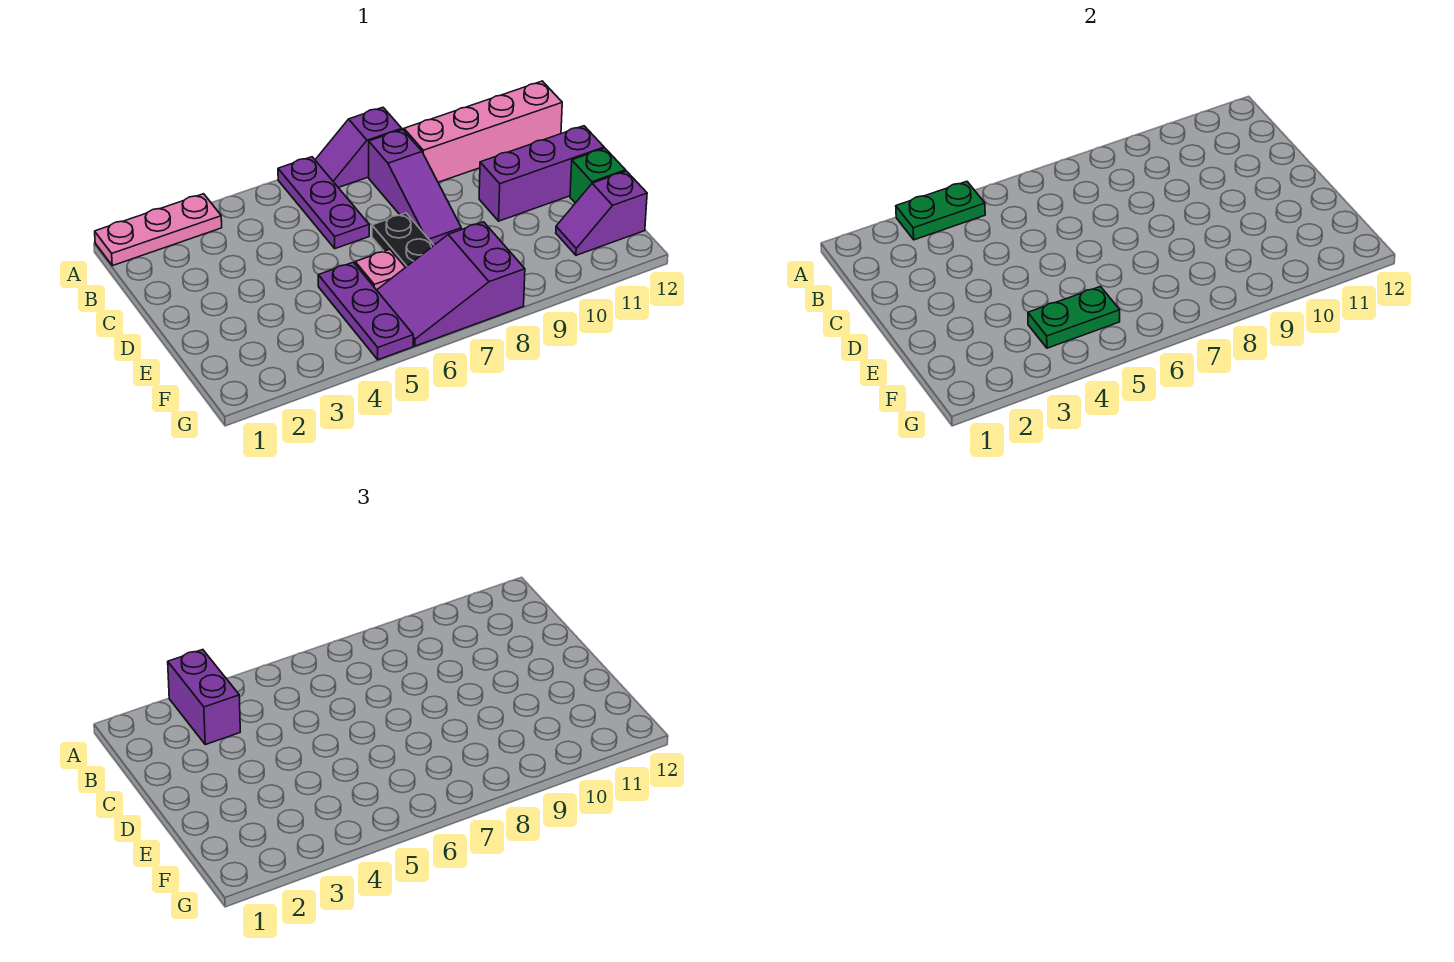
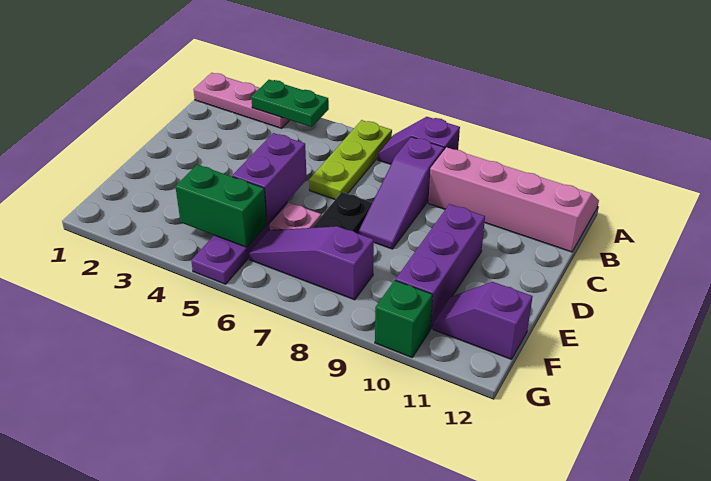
purple 1x2 brick [168,650,240,745] -> purple 1x2 brick moved to [232,133,307,223]
purple 1x3 plate [278,157,369,249] -> lime 1x3 plate [309,120,392,199]
purple 1x3 brick [479,126,604,221] -> purple 1x3 brick turned to [396,204,485,329]
green 1x1 brick [570,148,626,203] -> green 1x1 brick moved to [375,280,433,357]
green 1x2 plate [1028,287,1120,348] -> green 1x2 brick [175,165,267,247]
purple 2x3 slope [377,222,525,346] -> purple 1x3 slope [249,226,374,300]

